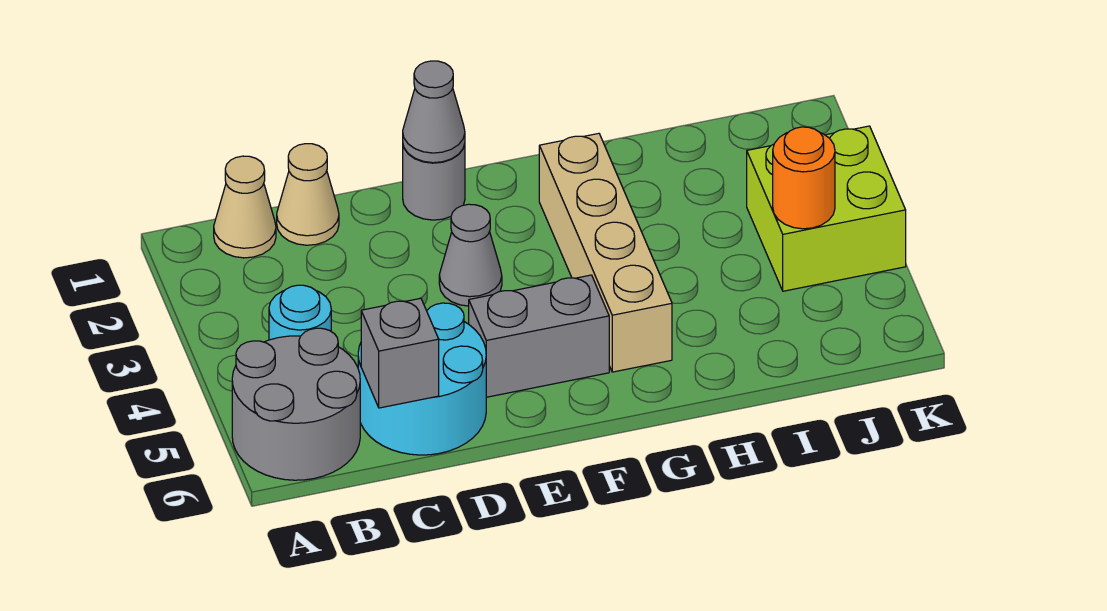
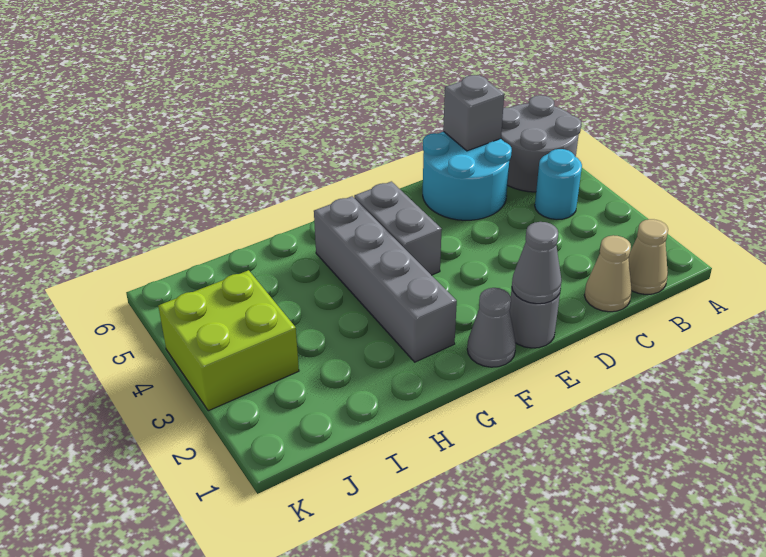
grey 1x1 cone [439,204,502,306] -> grey 1x1 cone moved to [467,288,516,367]
grey 1x2 brick [469,275,609,397] -> grey 1x2 brick turned to [354,181,442,275]
tan 1x4 brick [539,133,672,372] -> grey 1x4 brick [314,196,457,362]
orange 1x1 round brick [773,127,835,229] -> none

